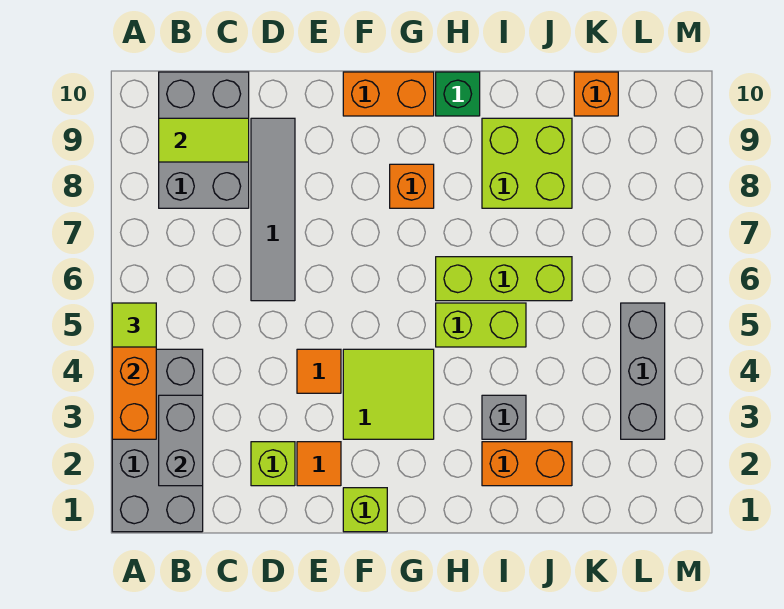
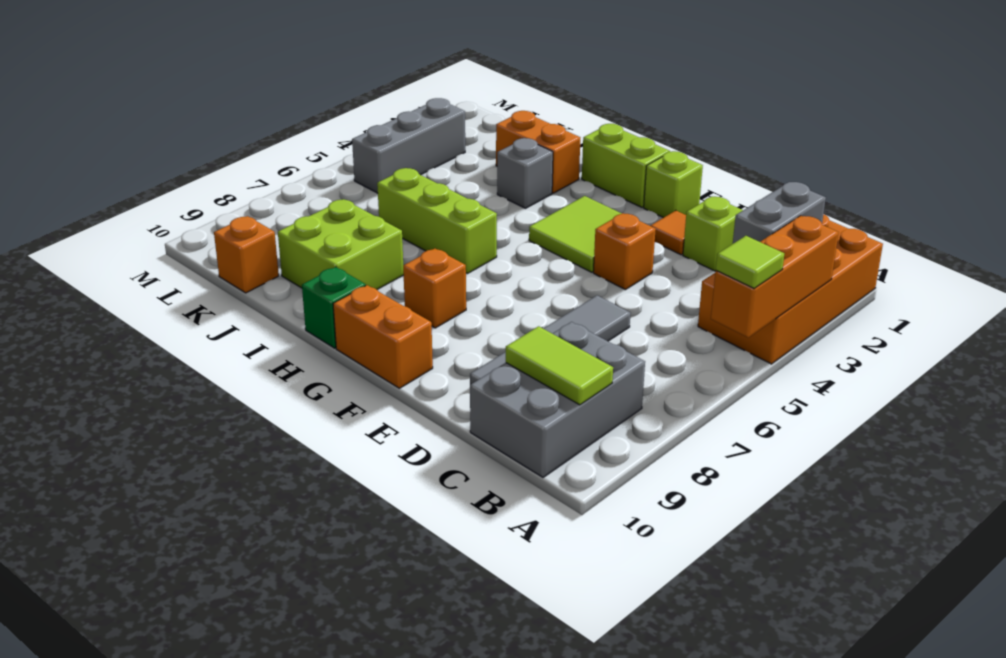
grey 2x4 brick [112,349,203,532] -> orange 2x4 brick [698,214,883,364]
orange 1x1 tile [297,349,341,393] -> orange 1x1 brick [593,213,656,290]
lime 1x2 brick [436,303,526,347] -> lime 1x2 brick moved to [582,124,670,207]

